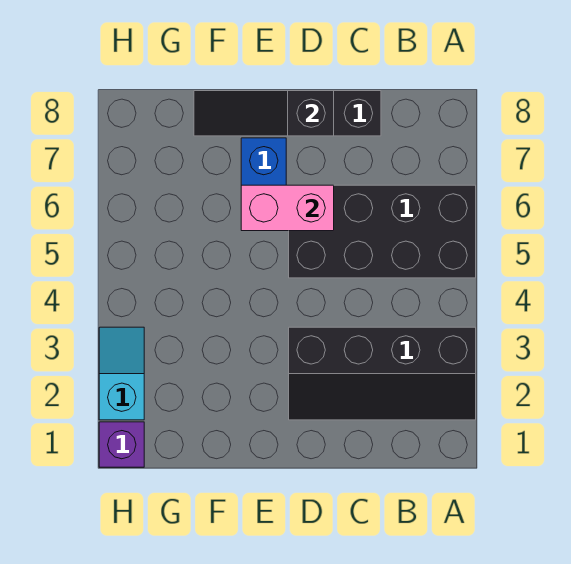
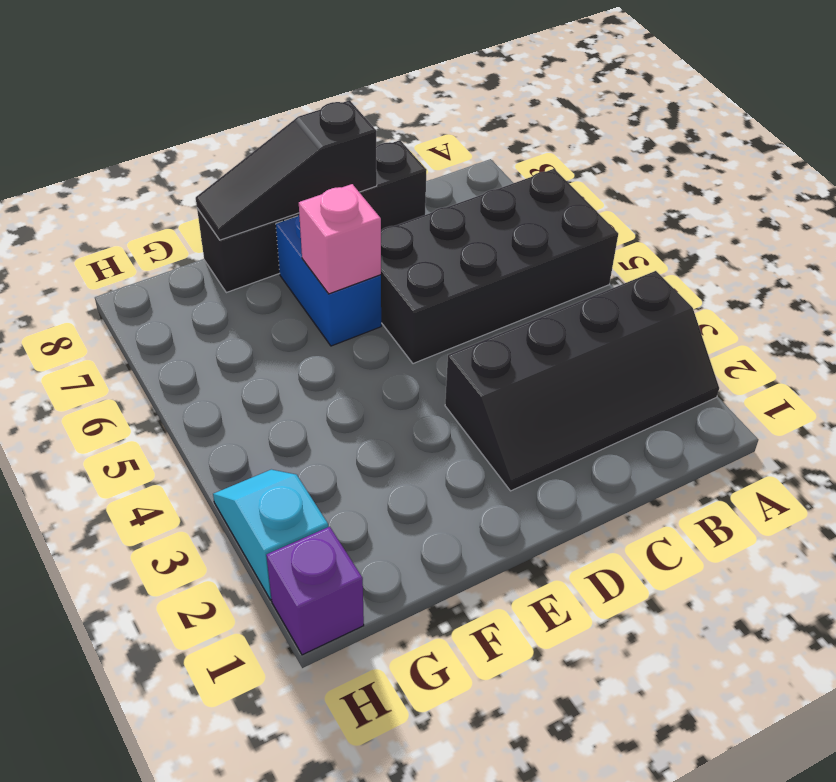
pink 1x2 brick [241,185,334,231] -> pink 1x1 brick [299,184,381,294]

